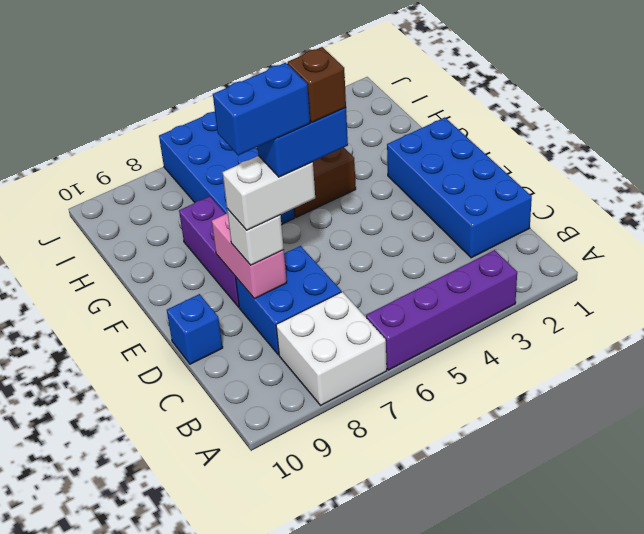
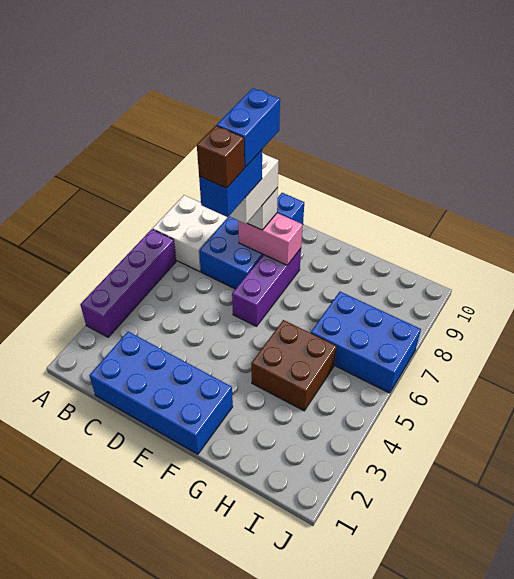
purple 1x3 brick [179,196,239,307] -> purple 1x3 brick turned to [232,249,301,326]
blue 2x4 brick [159,111,295,225] -> blue 2x3 brick [311,292,421,393]

